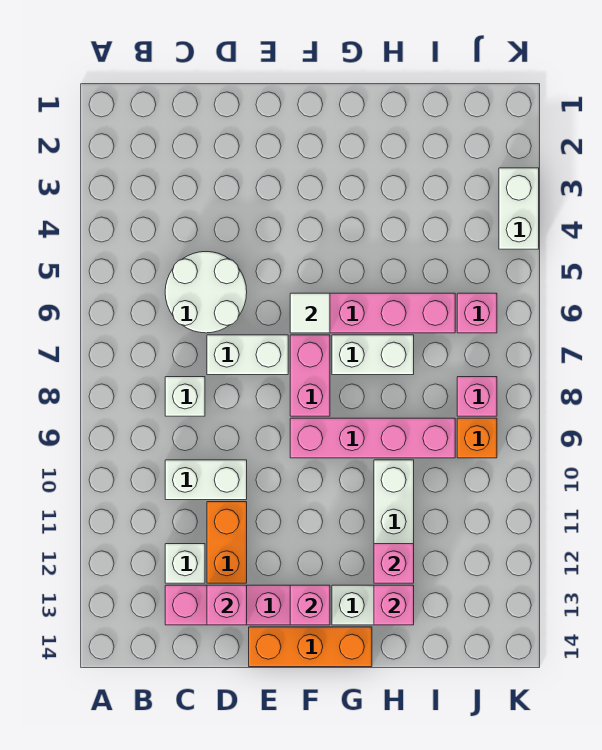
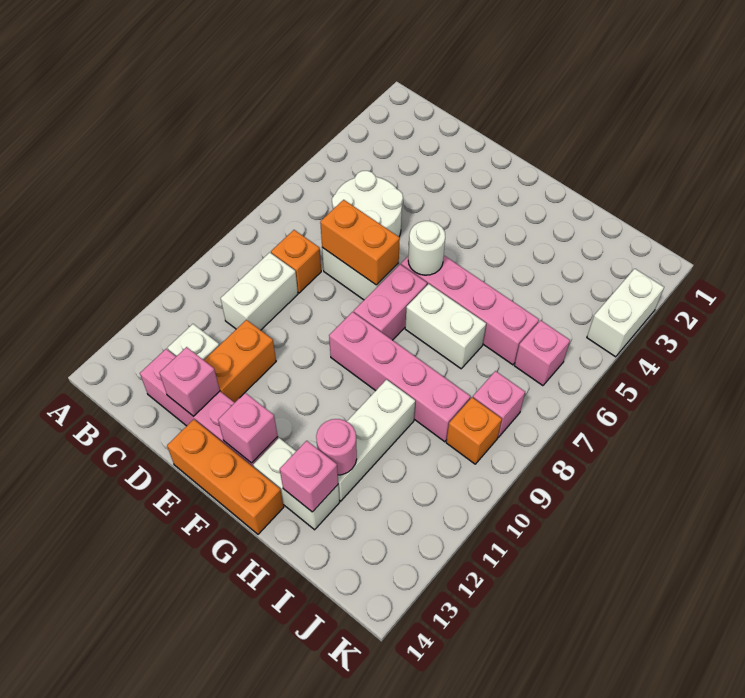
white 1x1 brick [165,377,205,416] -> orange 1x1 brick [271,230,321,293]
white 1x2 brick [165,460,247,500] -> white 1x2 brick turned to [221,252,298,330]
none -> orange 1x2 brick [320,200,400,285]
white 1x1 tile [290,293,330,333] -> white 1x1 round brick [408,221,445,275]
pink 1x1 brick [374,544,414,583] -> pink 1x1 round brick [316,419,357,475]

